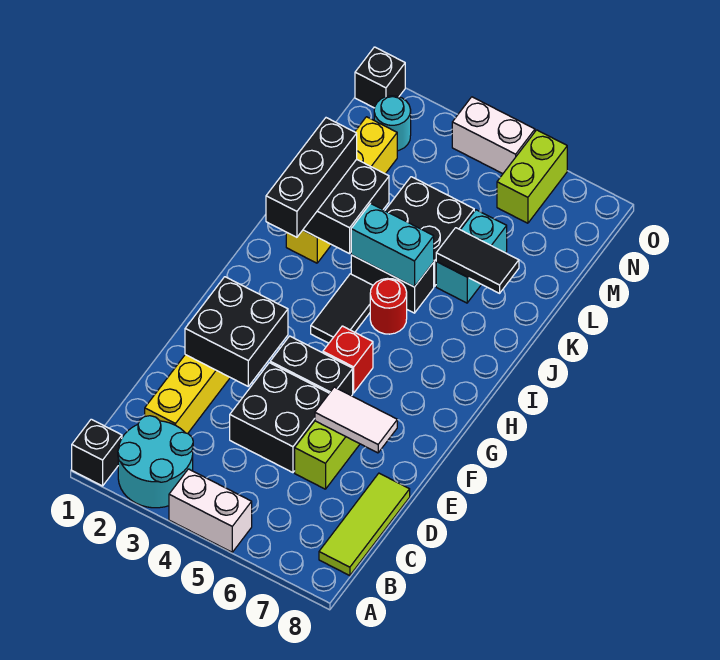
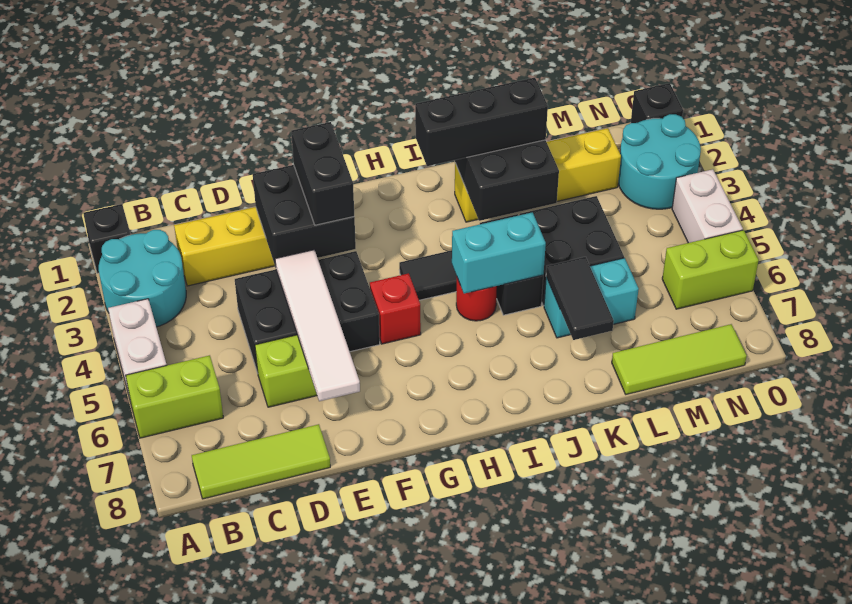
none -> lime 1x2 brick [126,355,223,438]
white 1x2 tile [315,387,397,453] -> white 1x4 tile [275,250,360,401]
none -> black 1x2 brick [291,122,354,225]
cyan 1x2 brick [351,204,434,287] -> cyan 1x2 brick turned to [452,212,546,294]
none -> lime 1x3 tile [612,324,747,394]
cyan 1x1 round brick [374,96,411,151] -> cyan 2x2 round brick [618,114,701,209]

